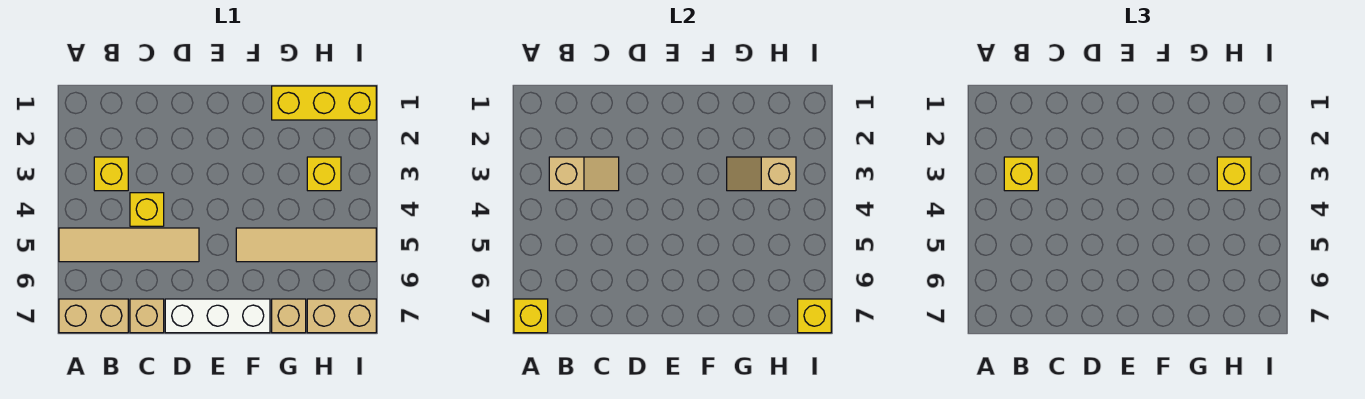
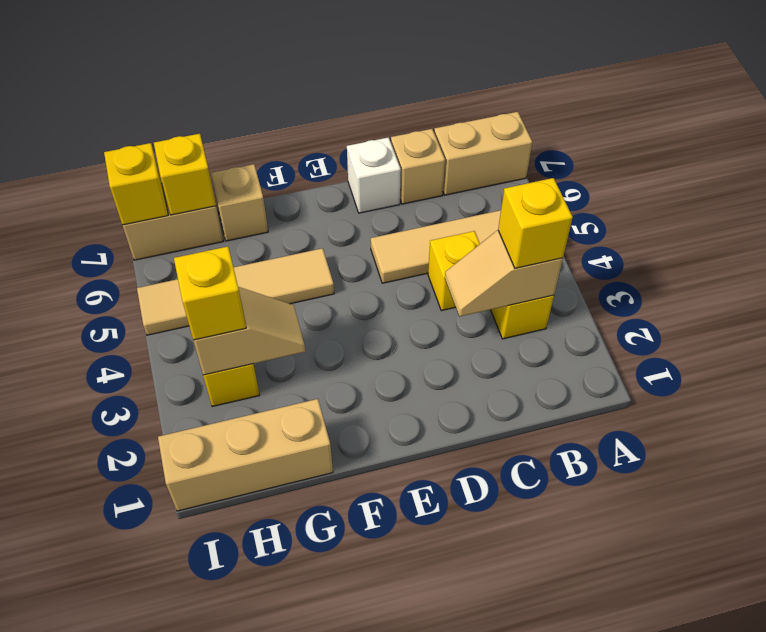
yellow 1x1 brick [514,299,548,333] -> yellow 1x1 brick moved to [154,134,216,215]
white 1x3 brick [165,299,270,333] -> white 1x1 brick [347,137,401,213]
yellow 1x3 brick [272,86,376,120] -> tan 1x3 brick [158,399,333,511]

